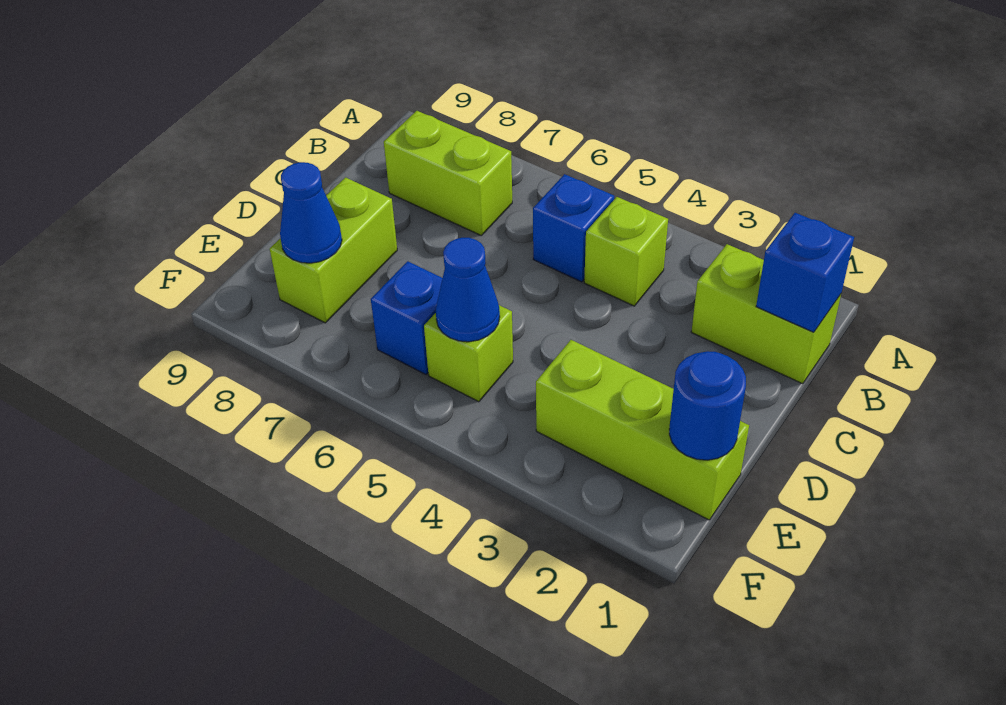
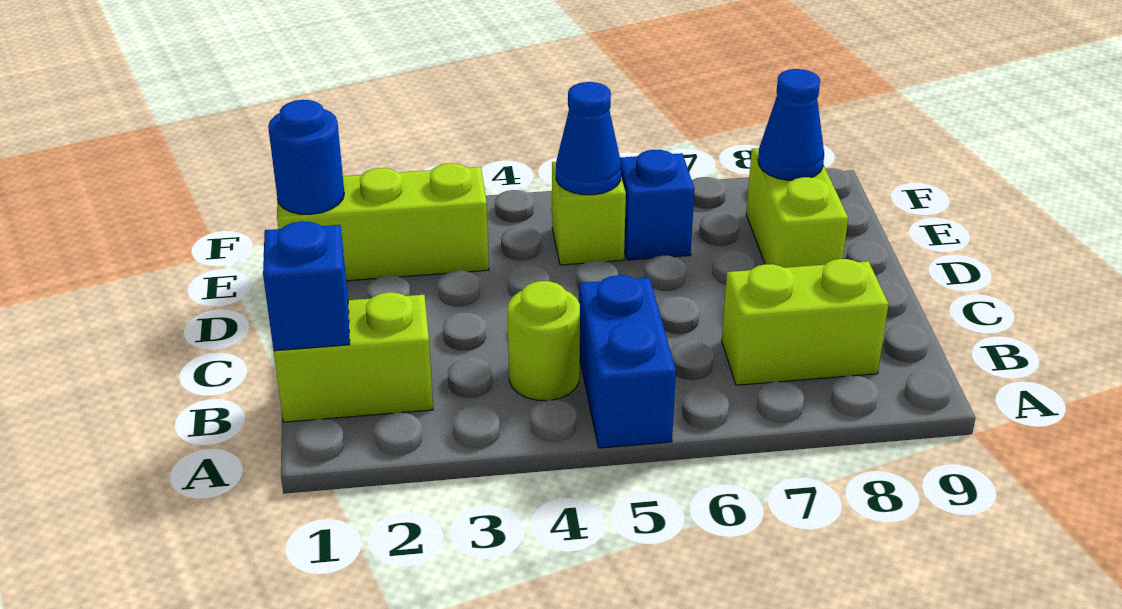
lime 1x1 brick [584,197,668,306] -> lime 1x1 round brick [507,281,580,401]
blue 1x1 brick [533,174,614,282] -> blue 1x2 brick [579,275,676,448]

